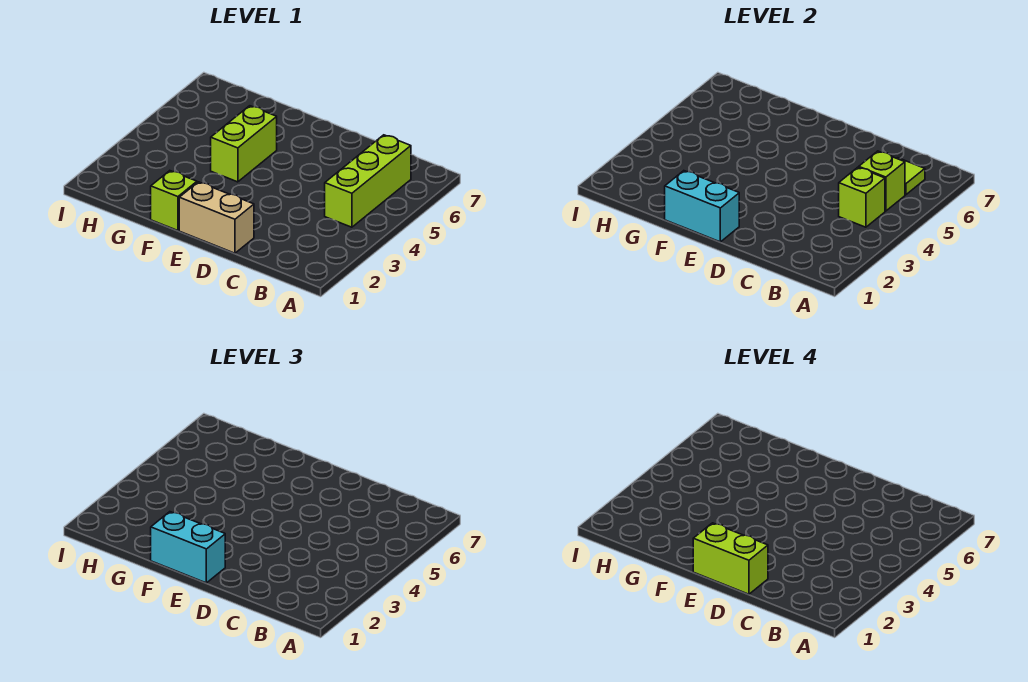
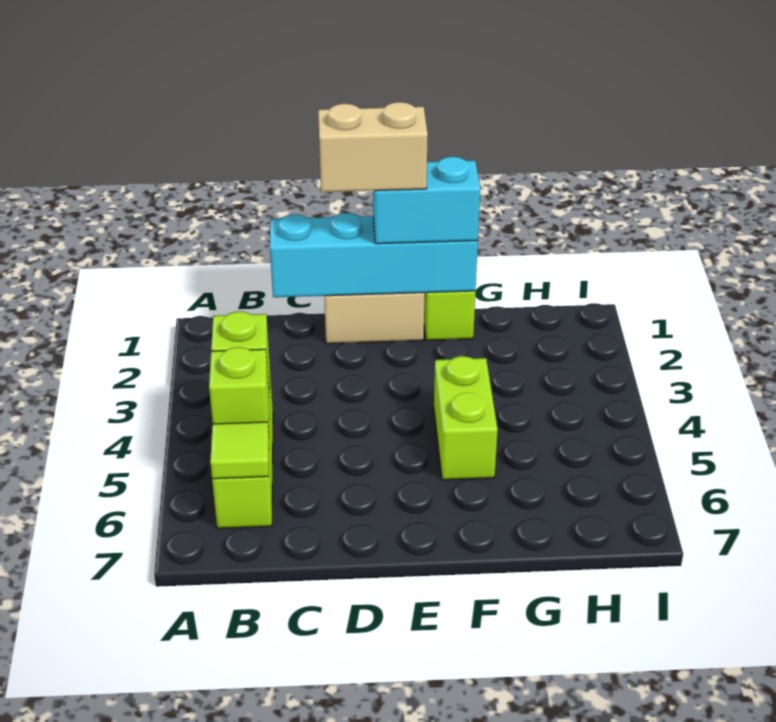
lime 1x2 brick [693,523,768,594] -> tan 1x2 brick [318,102,428,192]
cyan 1x2 brick [665,171,739,242] -> cyan 1x4 brick [270,213,478,297]

